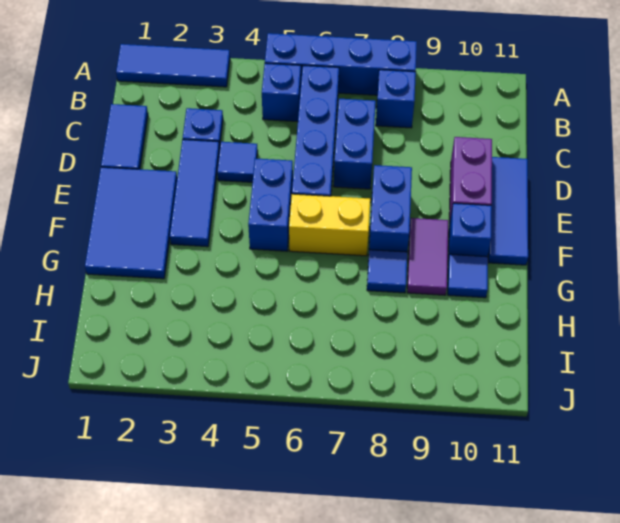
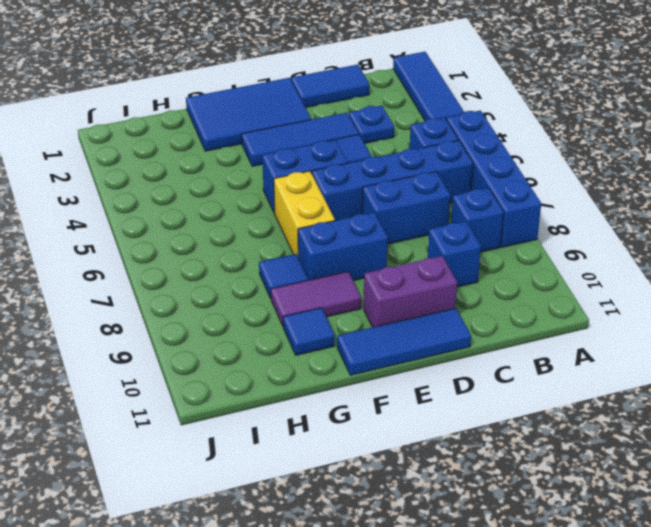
blue 1x1 brick [448,203,492,259] -> blue 1x1 brick moved to [428,221,481,287]

